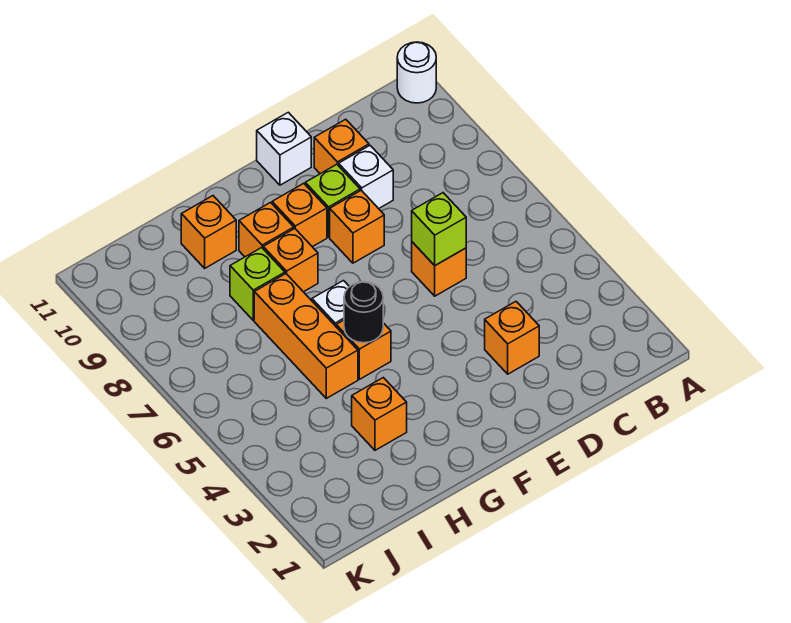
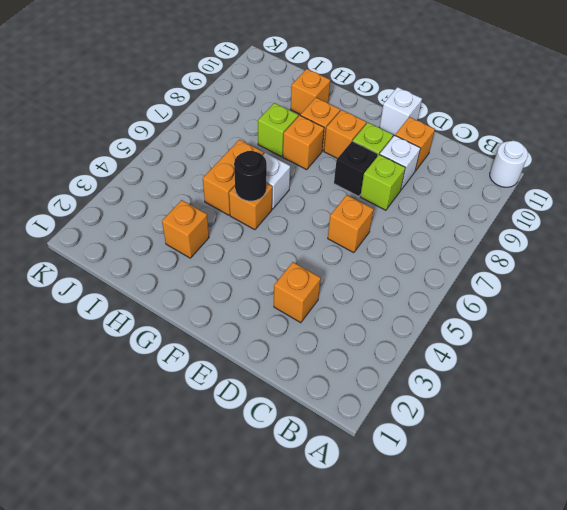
lime 1x1 brick [412,193,466,265] -> lime 1x1 brick moved to [360,154,405,210]
orange 1x1 brick [330,190,384,263] -> black 1x1 brick [334,141,378,196]
orange 1x3 brick [254,274,358,398] -> orange 1x2 brick [203,140,264,215]

